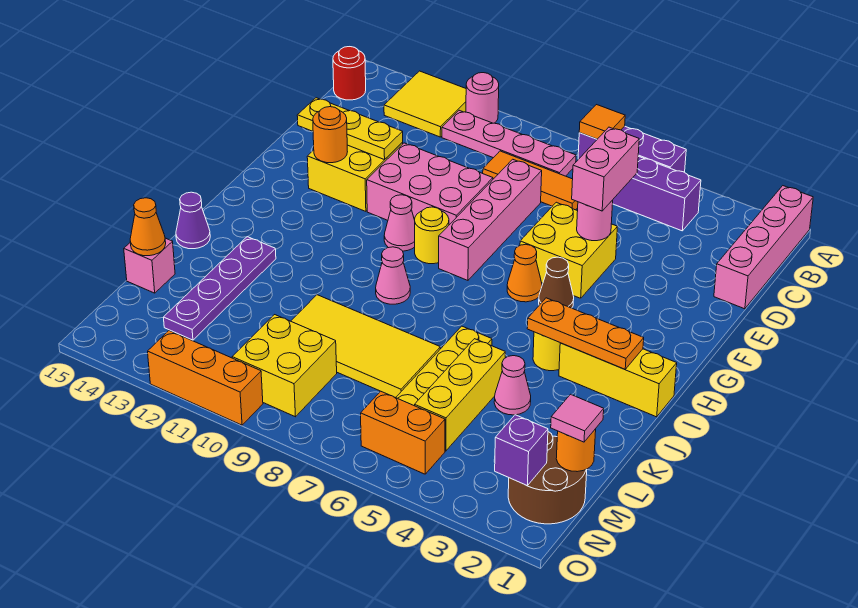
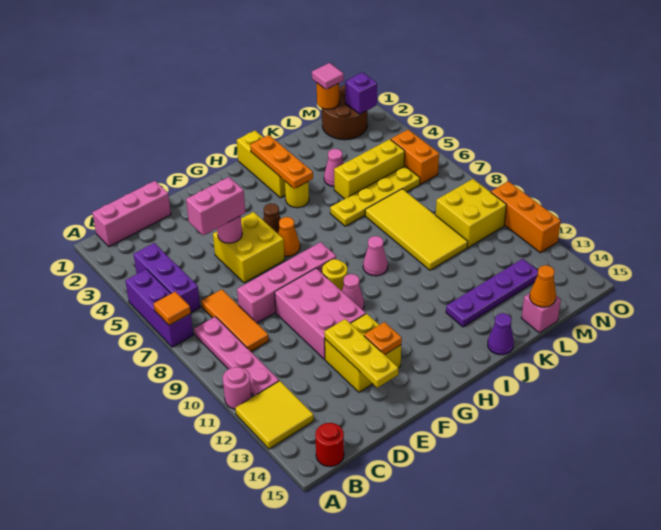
pink 1x4 brick [714,186,813,309] -> pink 1x3 brick [92,181,171,247]
orange 1x1 round brick [313,107,347,163] -> orange 1x1 plate [364,322,402,355]

